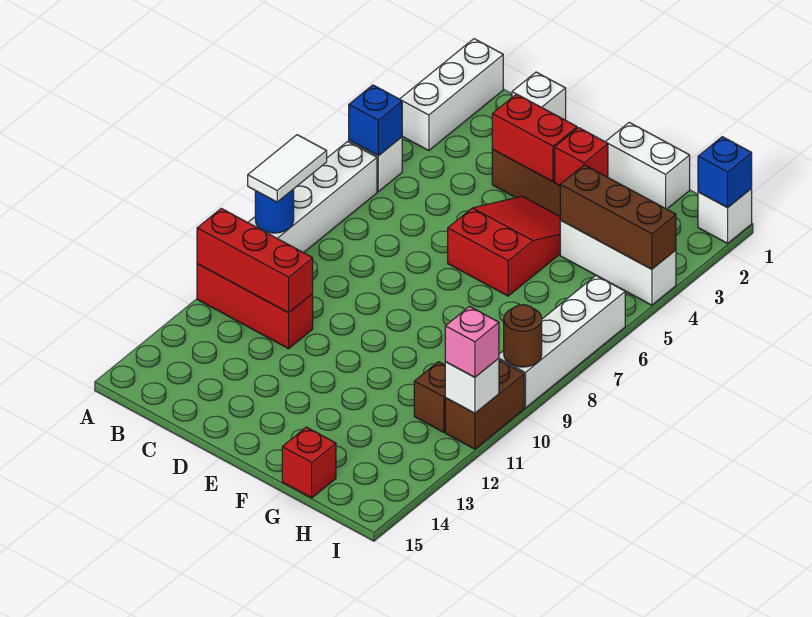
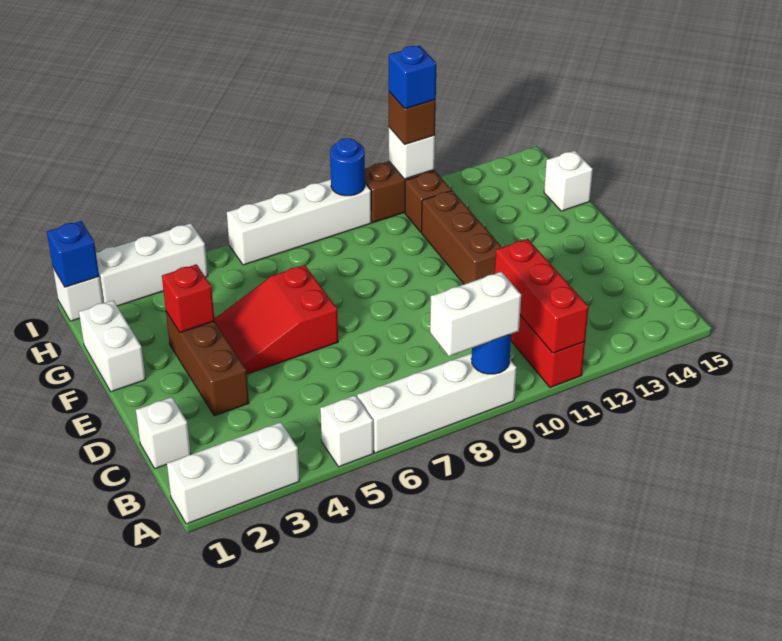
blue 1x1 brick [349,85,402,156] -> blue 1x1 brick moved to [389,45,436,109]
white 1x2 tile [248,135,327,202] -> white 1x2 brick [430,272,521,356]
red 1x2 brick [492,94,577,182] -> none
white 1x3 brick [560,220,676,305] -> white 1x3 brick turned to [96,223,208,306]
brown 1x3 brick [560,165,676,269] -> brown 1x3 brick moved to [422,191,502,284]
red 1x1 brick [282,427,336,498] -> white 1x1 brick [544,151,593,211]
brown 1x1 round brick [504,305,542,367] -> blue 1x1 round brick [330,138,365,196]
pink 1x1 brick [445,307,499,377] -> brown 1x1 brick [389,92,436,144]

